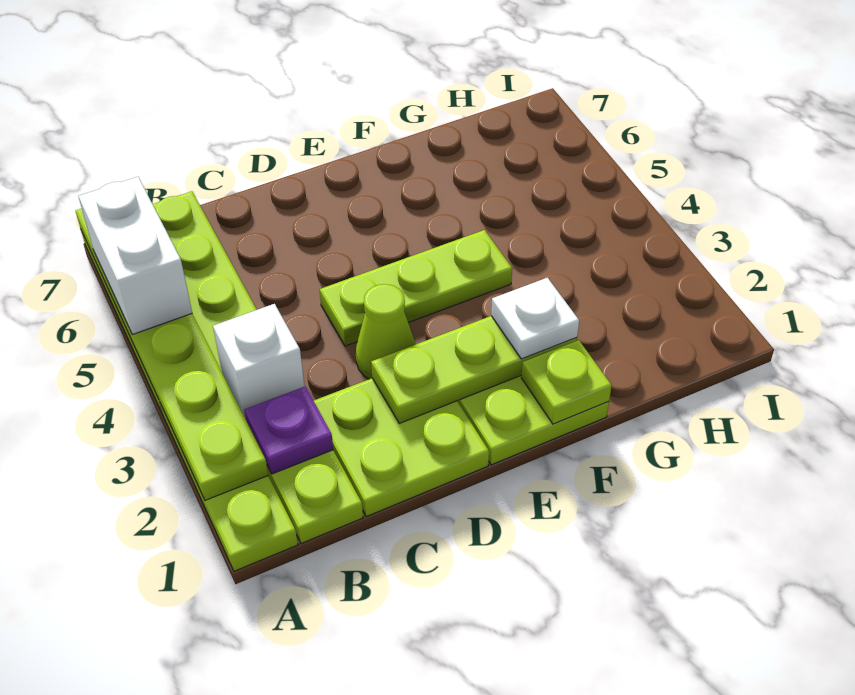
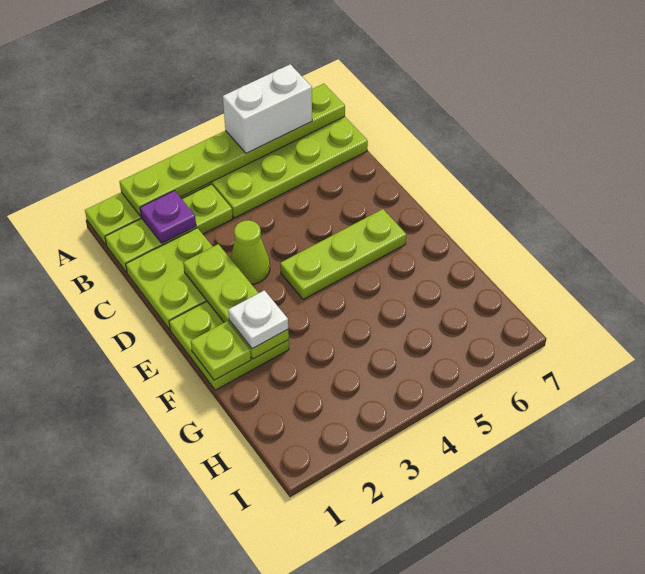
white 1x1 brick [213,304,305,419] -> none
lime 1x3 plate [320,230,512,346] -> lime 1x3 plate turned to [280,209,406,299]

